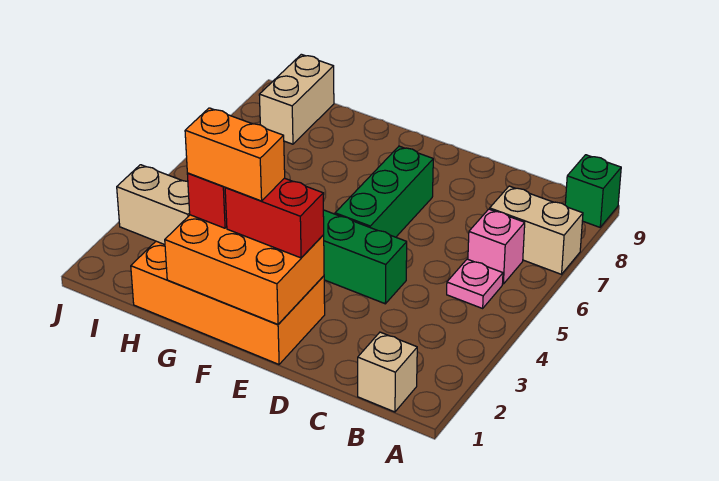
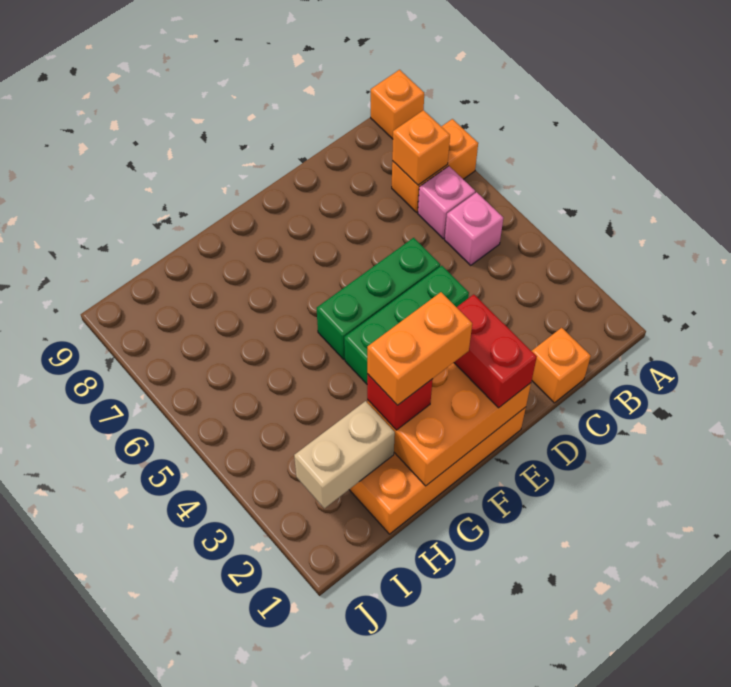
tan 1x2 brick [490,186,583,274] -> orange 1x2 brick [392,119,478,212]
green 1x1 brick [565,155,621,227] -> orange 1x1 brick [371,70,424,139]
tan 1x1 brick [358,332,417,412] -> none
pink 1x1 plate [447,259,503,308] -> pink 1x1 brick [445,192,503,265]
none -> orange 1x1 brick [392,110,450,185]
none -> orange 1x1 brick [532,328,591,403]
red 1x2 brick [225,178,324,258] -> red 1x2 brick turned to [454,294,537,408]
green 1x3 brick [335,146,433,237] -> green 1x3 brick turned to [317,238,440,359]
tan 1x2 brick [259,54,334,144] -> none

